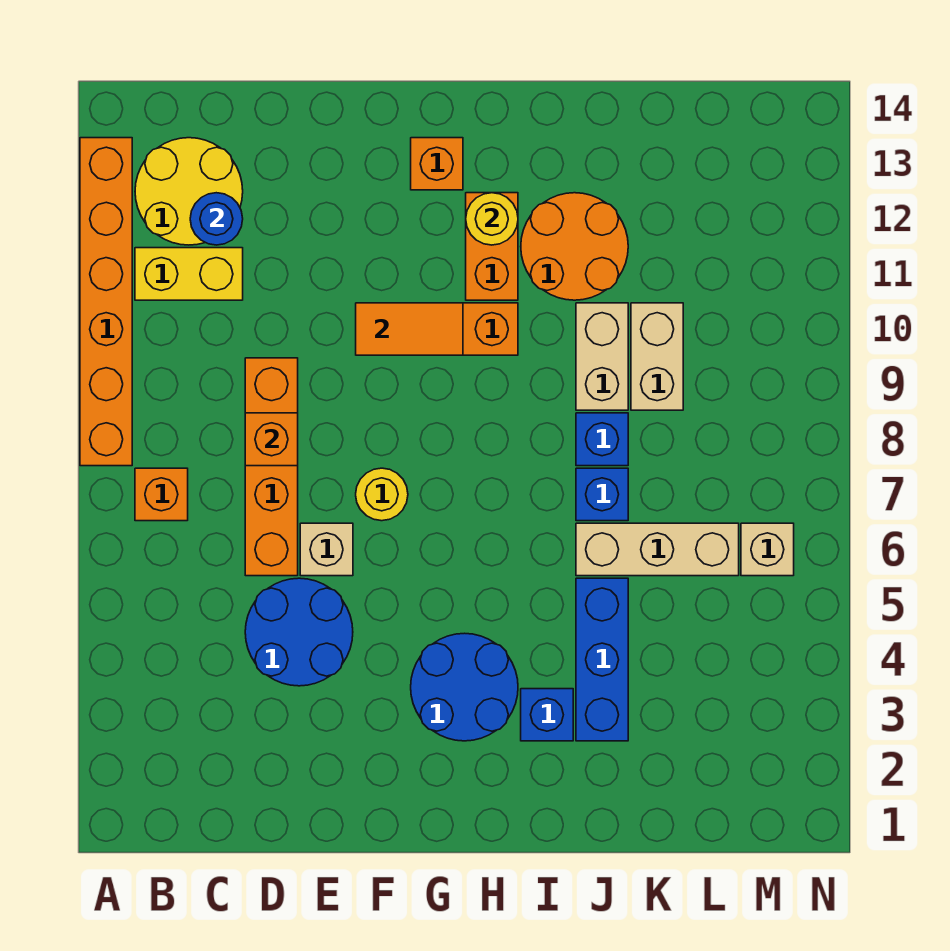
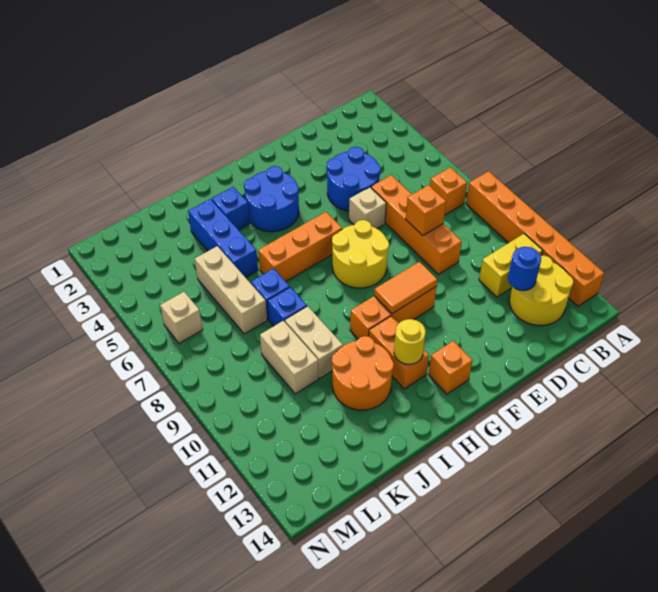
yellow 1x1 round brick [356,468,408,521] -> yellow 2x2 round brick [332,220,389,288]
none -> orange 1x3 brick [258,212,342,282]
tan 1x3 brick [576,523,739,576] -> tan 1x3 brick turned to [195,246,267,334]

